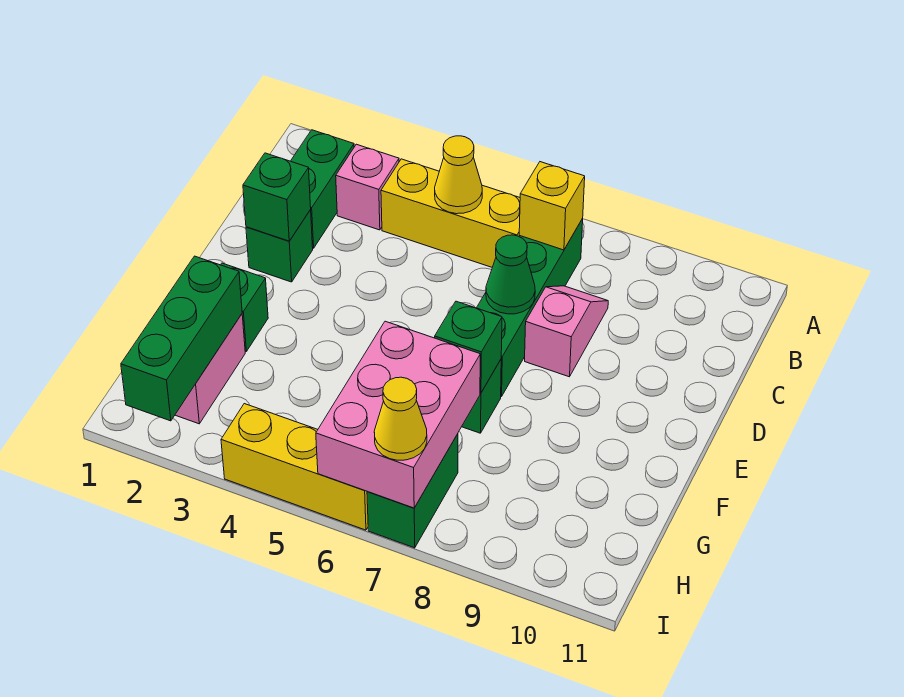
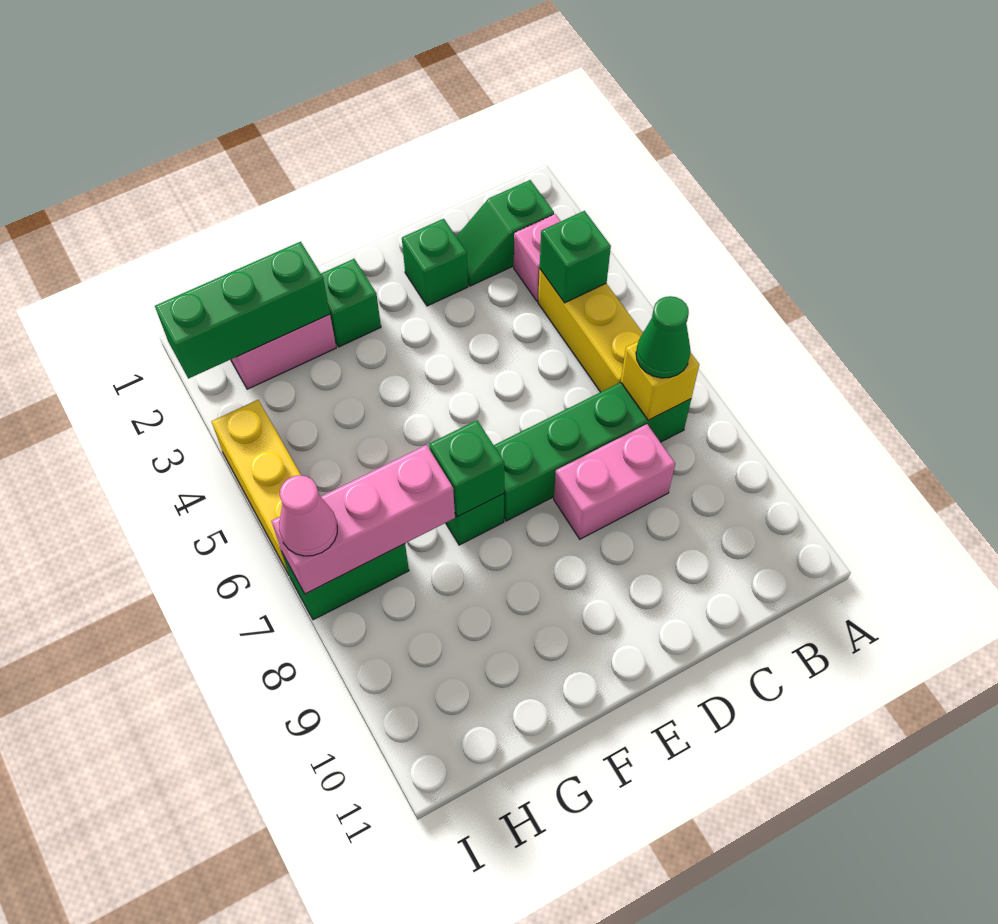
green 1x2 brick [291,130,354,248] -> green 1x2 slope [456,180,554,286]
yellow 1x1 cone [435,136,482,214] -> none
pink 1x2 slope [525,286,608,377] -> pink 1x2 brick [554,424,675,539]
green 1x1 brick [243,153,311,241] -> green 1x1 brick moved to [540,211,611,303]
green 1x1 cone [486,235,535,314] -> green 1x1 cone moved to [636,296,691,378]
pink 2x3 brick [316,321,480,508] -> pink 1x3 brick [272,445,455,594]
yellow 1x1 cone [374,377,427,460] -> pink 1x1 cone [279,475,337,556]

